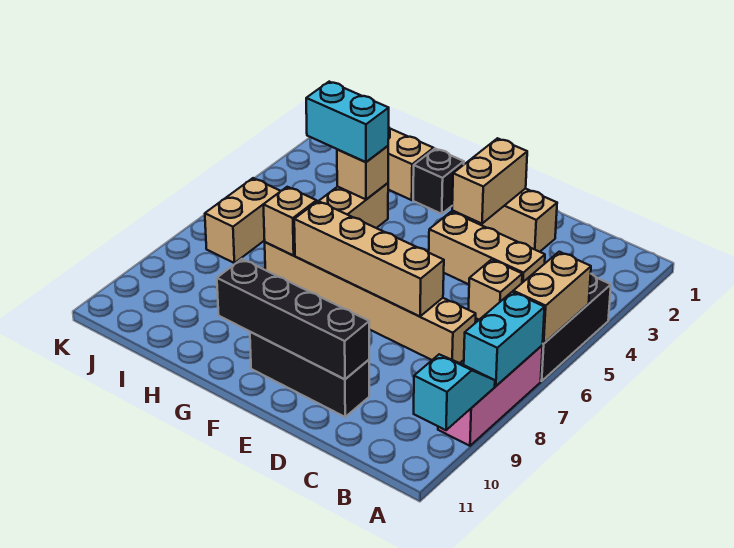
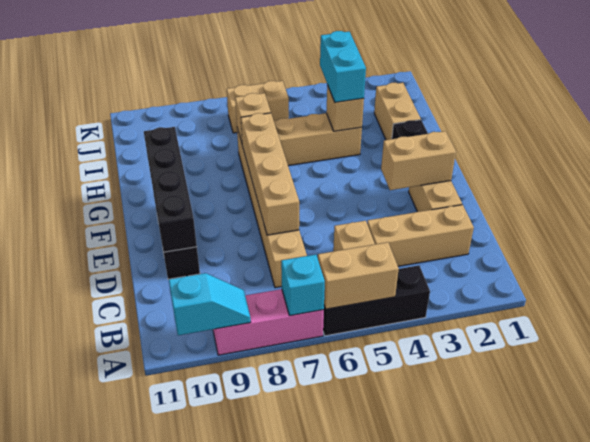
cyan 1x2 brick [464,292,545,386] -> cyan 1x1 brick [281,255,325,316]
tan 1x3 brick [429,212,545,284] -> tan 1x3 brick turned to [367,205,474,266]

